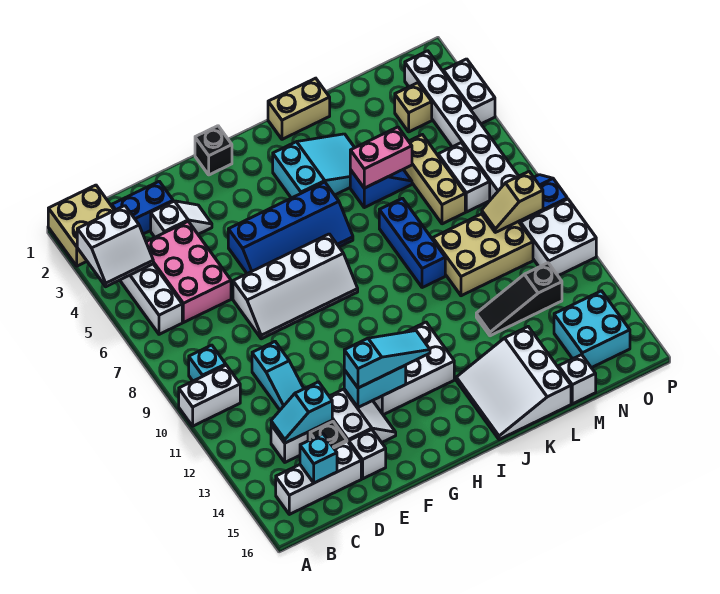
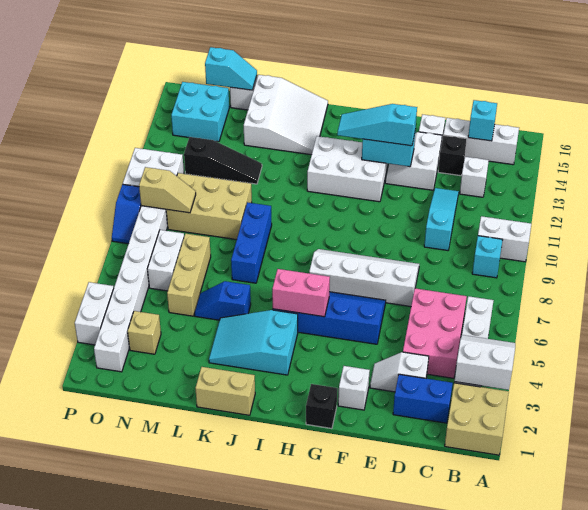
cyan 1x2 slope [271,382,332,443] -> cyan 1x2 slope moved to [205,47,257,90]
none -> white 1x1 brick [338,366,370,410]
pink 1x2 brick [350,127,412,188] -> pink 1x2 brick moved to [272,269,330,317]

